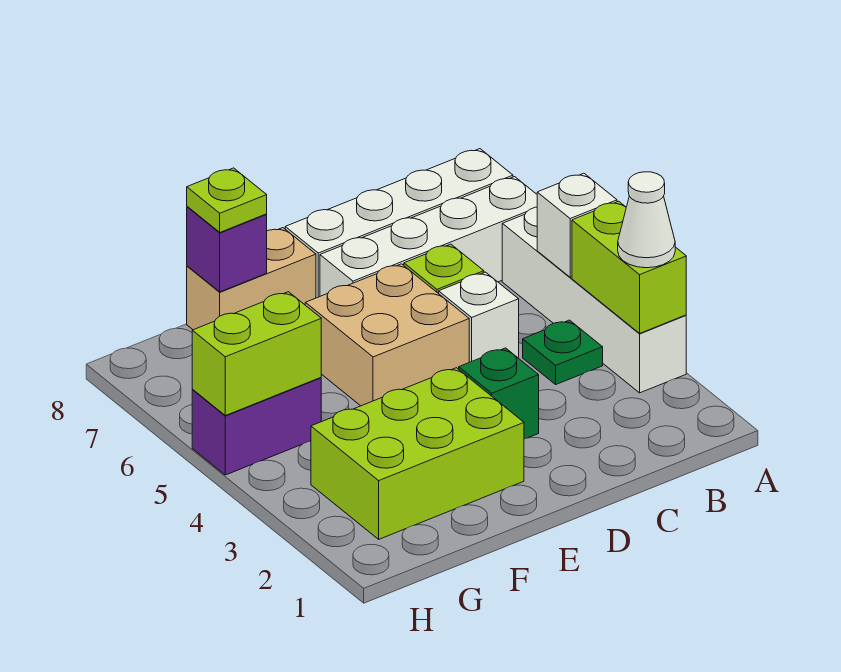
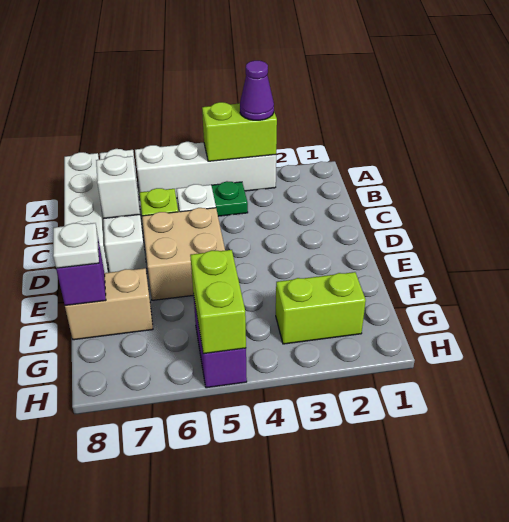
white 1x1 cone [618,172,675,268] -> purple 1x1 cone [240,61,274,120]
white 1x1 brick [537,173,617,277] -> white 1x1 brick moved to [96,155,140,219]
green 1x1 brick [459,348,539,439] -> none
lime 2x3 brick [311,368,524,539] -> lime 1x2 brick [276,272,366,344]
tan 1x2 brick [187,228,316,330] -> tan 1x2 brick turned to [65,268,153,340]
lime 1x1 plate [187,168,267,232] -> white 1x1 plate [53,223,99,269]

